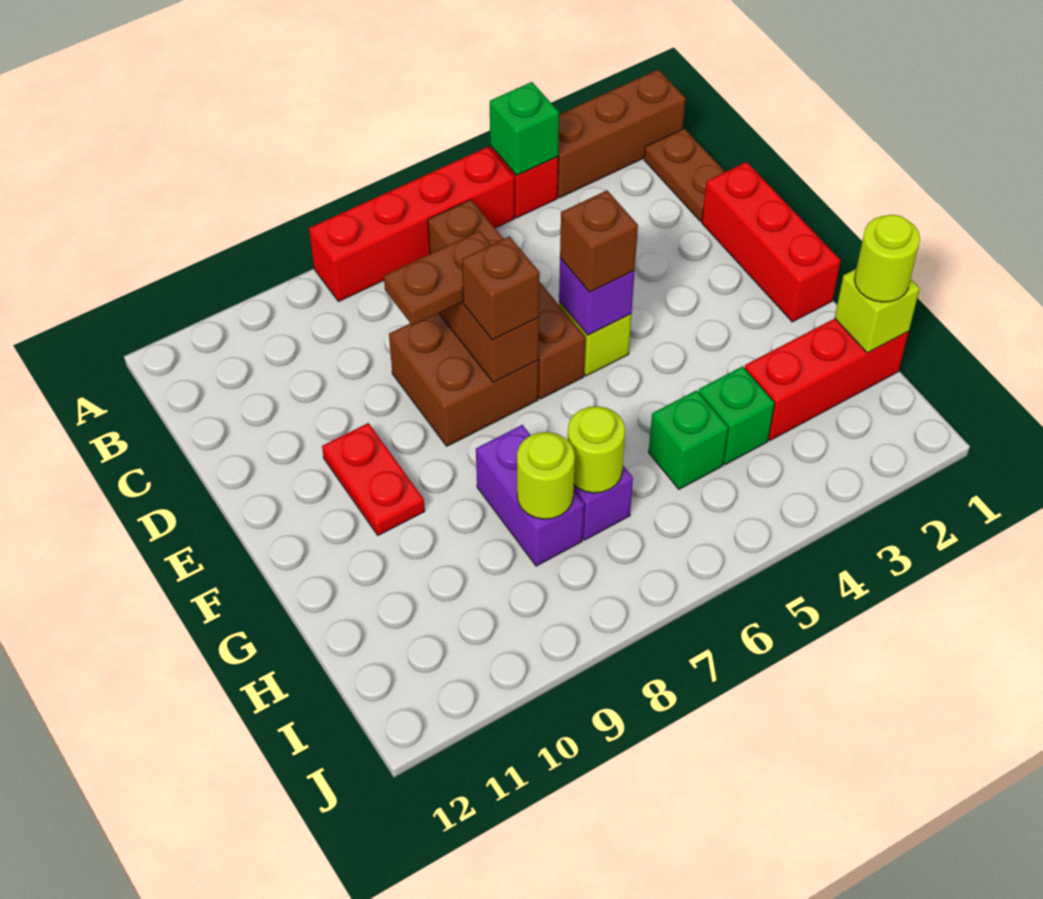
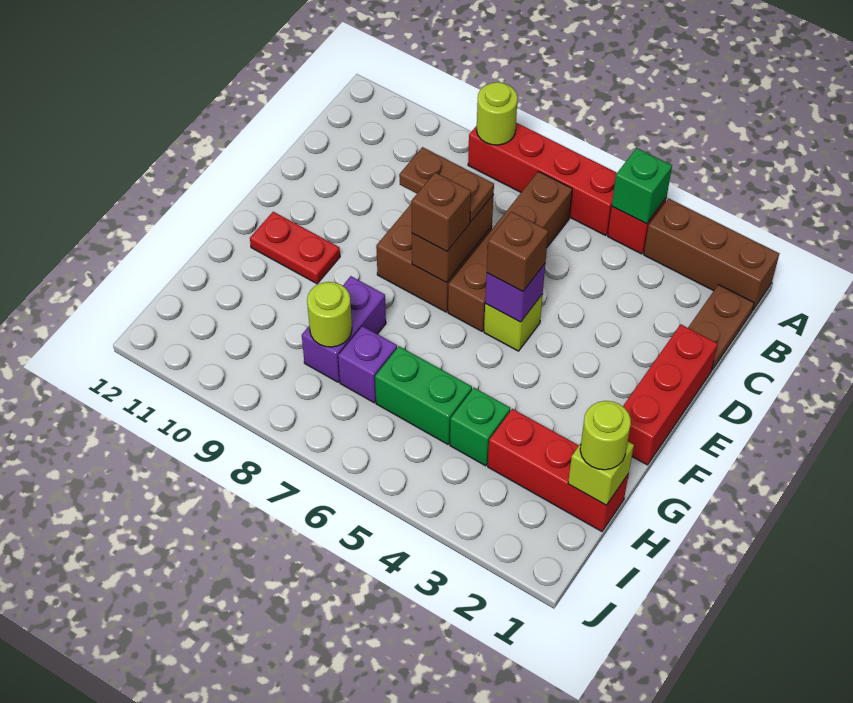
red 1x2 plate [322,423,425,535] -> red 1x2 plate turned to [250,212,340,284]
green 1x1 brick [649,390,728,489] -> green 1x2 brick [375,346,472,444]
lime 1x1 round brick [568,406,625,493] -> lime 1x1 round brick moved to [477,82,518,145]

